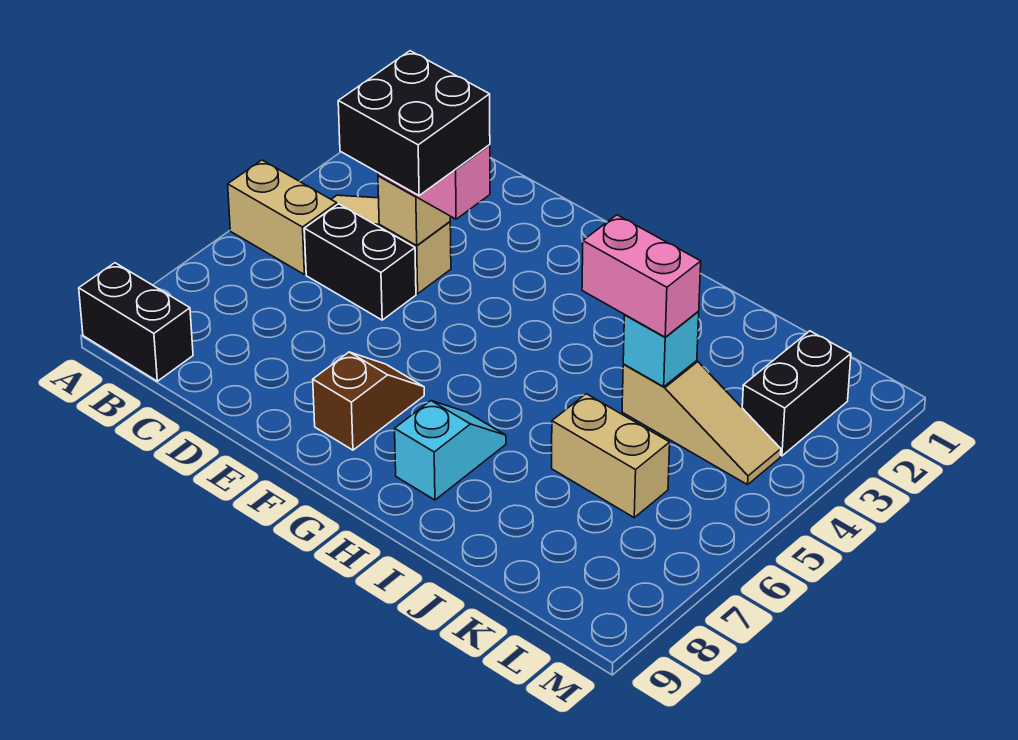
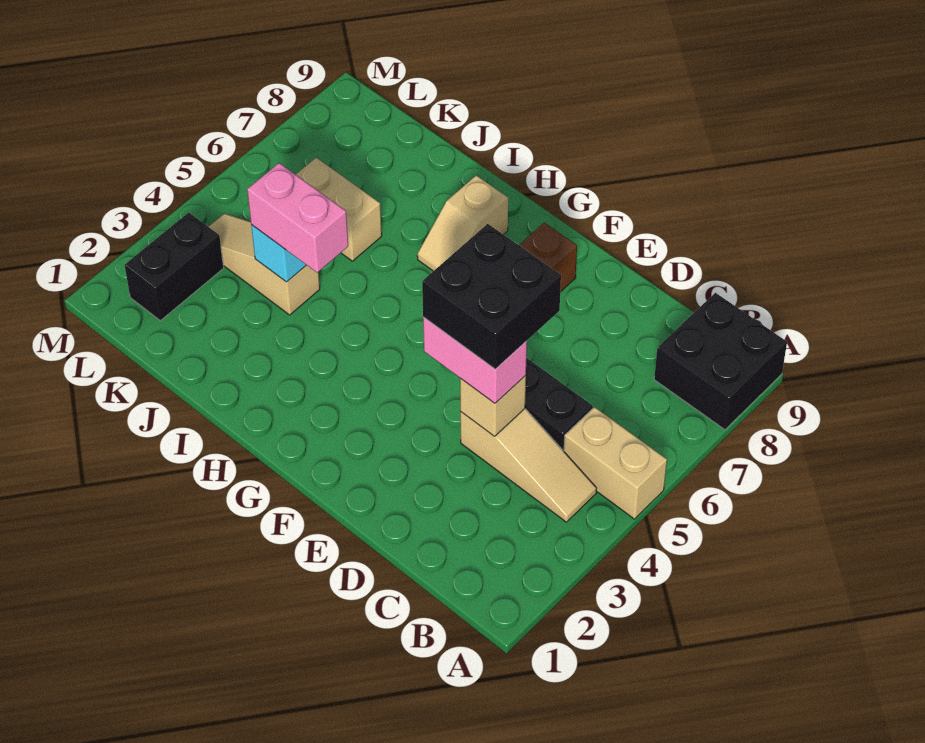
black 1x2 brick [79,263,193,381] -> black 2x2 brick [654,293,787,430]
cyan 1x2 slope [395,401,506,500] -> tan 1x2 slope [417,175,508,271]

